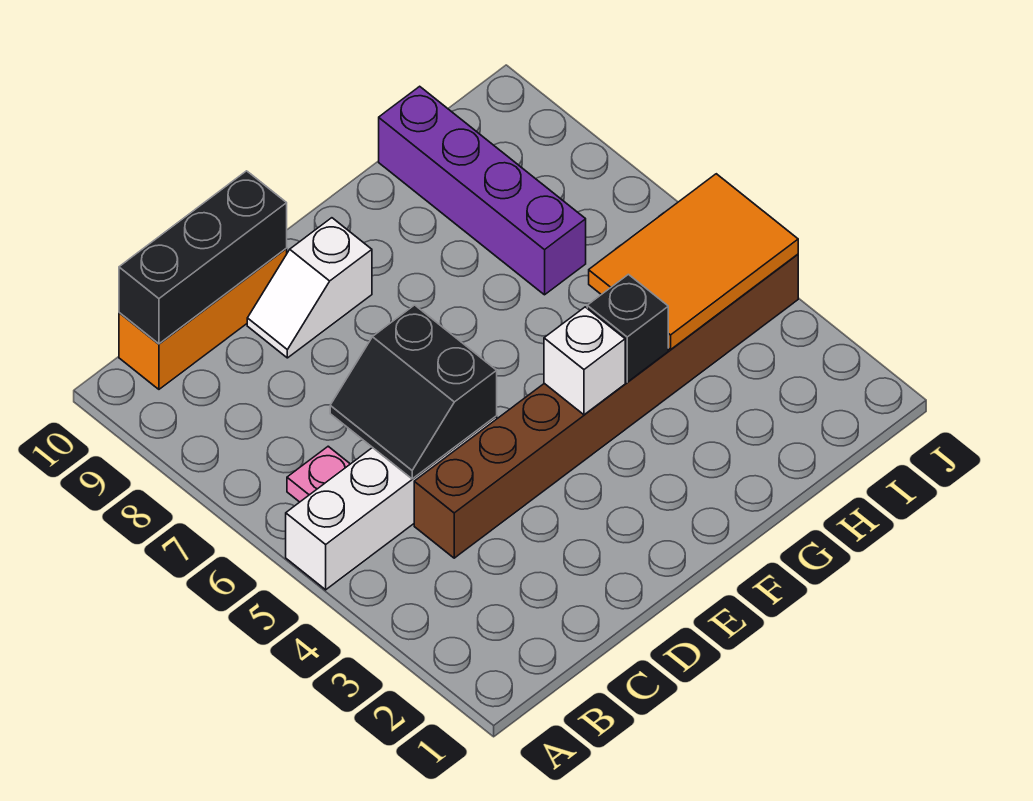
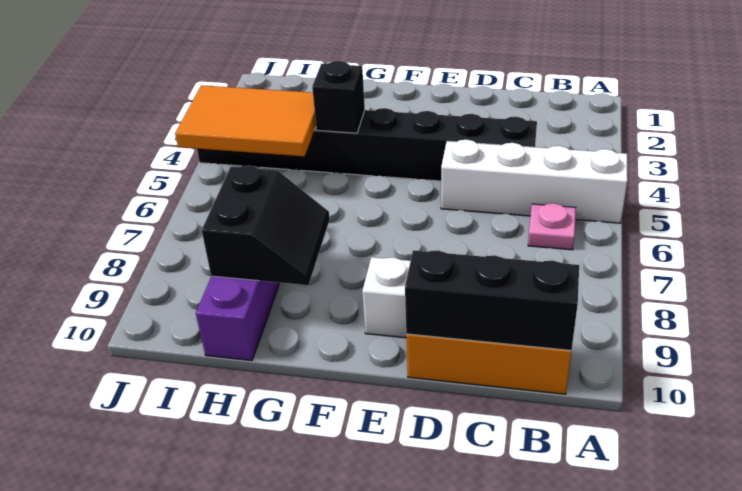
brown 1x8 brick [414,254,798,558] -> black 1x8 brick [197,108,537,181]
black 2x2 slope [330,305,497,479] -> black 2x2 slope moved to [202,165,330,285]
white 1x1 brick [544,307,625,415] -> none

